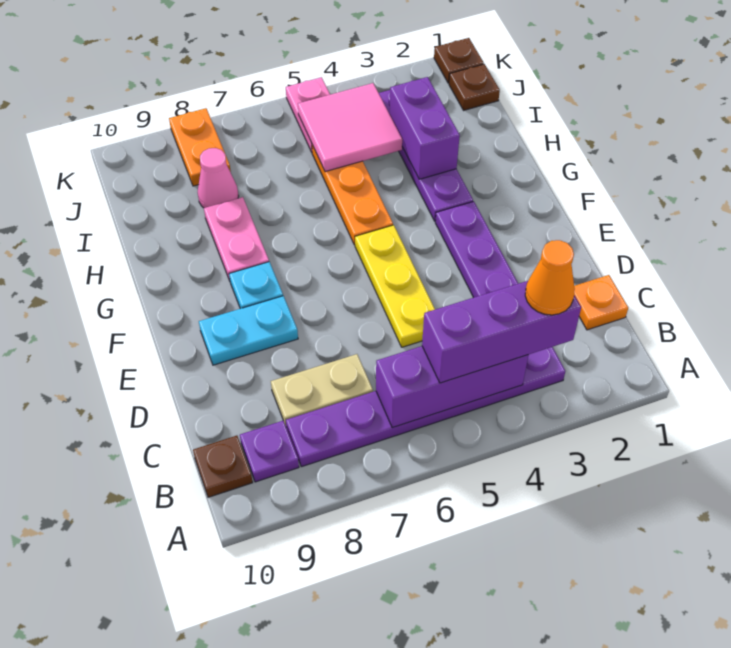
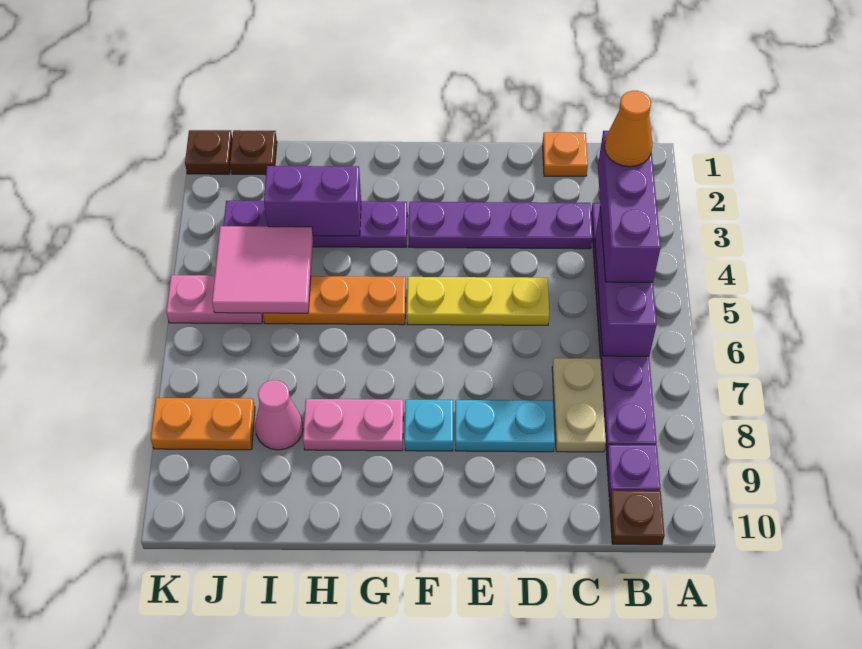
cyan 1x2 plate [199,296,298,365] -> cyan 1x2 plate turned to [455,400,555,452]

